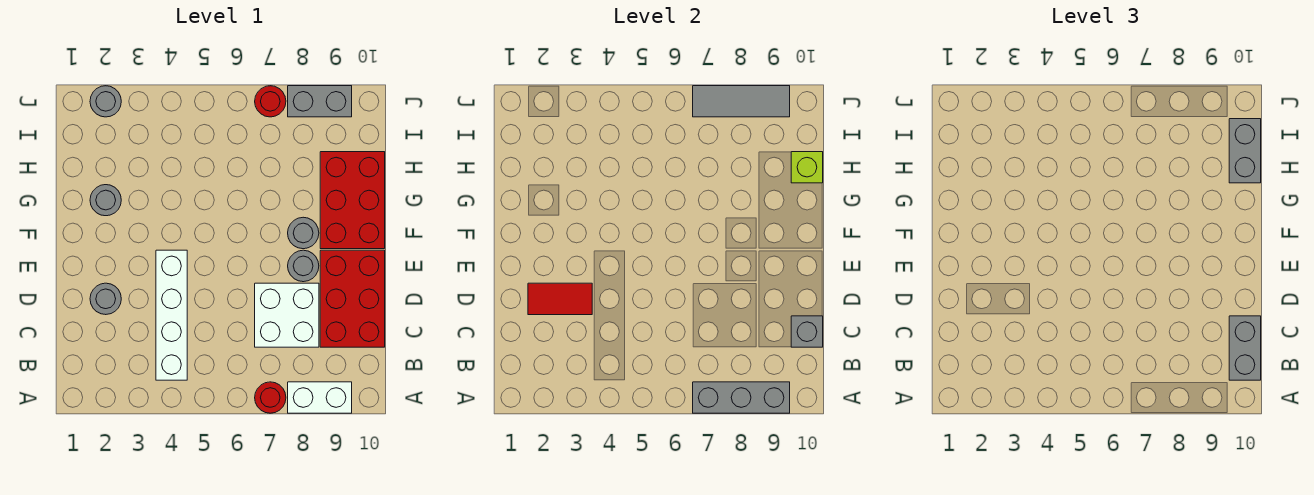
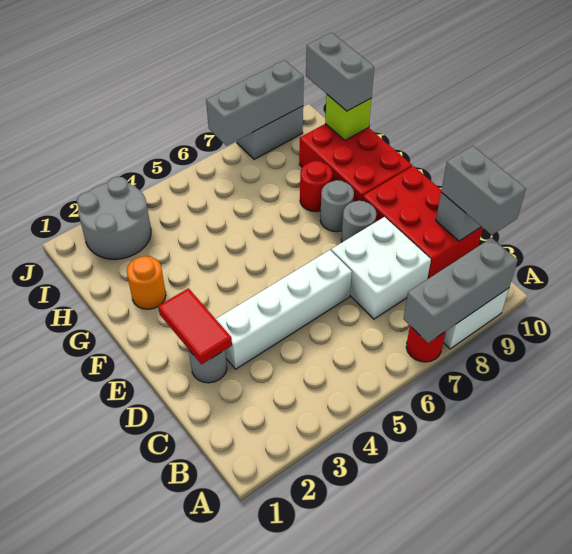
white 1x4 brick [156,250,187,380] -> white 1x4 brick turned to [216,250,352,369]
red 1x2 tile [528,283,592,315] -> red 1x2 tile turned to [158,288,232,364]
grey 1x1 round brick [90,185,121,216] -> orange 1x1 round brick [127,256,166,309]
grey 1x1 round brick [90,86,121,117] -> grey 2x2 round brick [77,177,151,259]
red 1x1 round brick [255,86,286,117] -> red 1x1 round brick moved to [300,161,332,212]
grey 1x3 tile [693,86,790,117] -> grey 1x3 brick [206,60,304,146]

